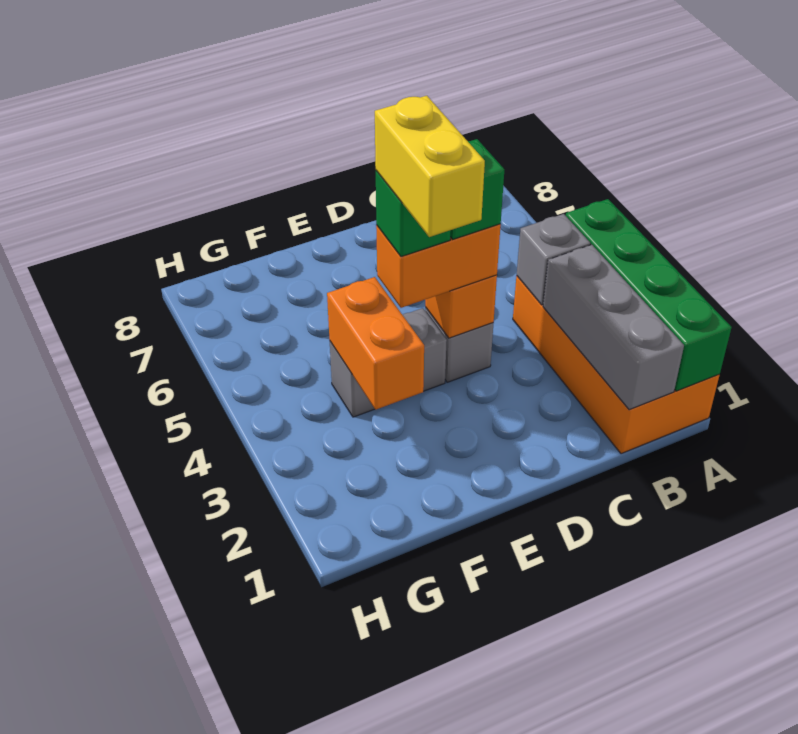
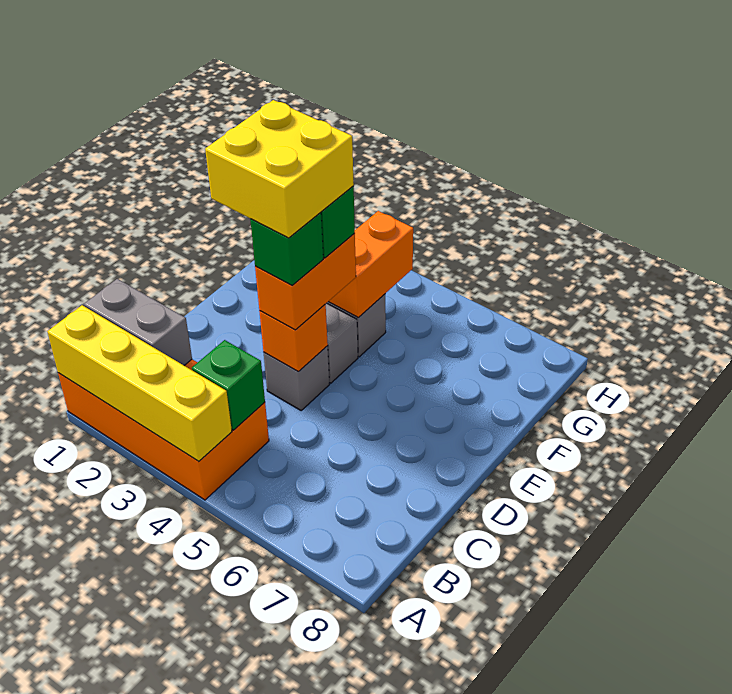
green 1x4 brick [566,199,732,391] -> yellow 1x4 brick [47,305,232,461]
grey 1x3 brick [543,245,684,410] -> grey 1x2 brick [84,279,192,365]
grey 1x1 brick [517,214,591,305] -> green 1x1 brick [192,340,265,430]
yellow 1x2 brick [375,96,485,237] -> yellow 2x2 brick [205,100,354,238]
orange 1x2 brick [327,277,424,410] -> orange 1x2 brick turned to [328,211,413,318]

